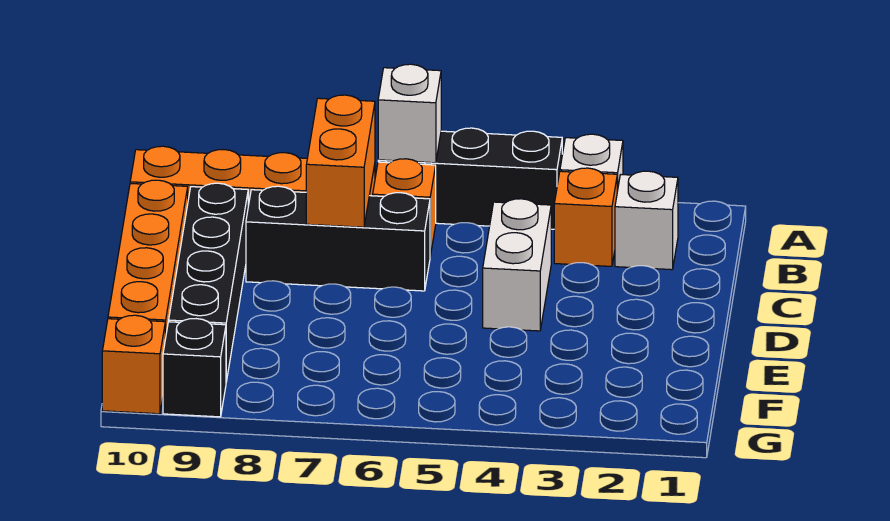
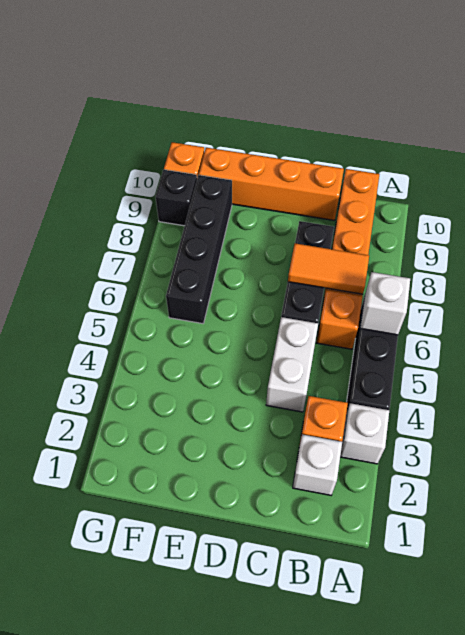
orange 1x2 brick [306,95,375,227] -> orange 1x2 tile [288,243,369,294]
white 1x2 brick [483,199,551,331] -> white 1x2 brick turned to [266,317,318,412]
black 1x4 brick [169,183,248,382] -> black 1x4 brick turned to [166,175,232,324]

